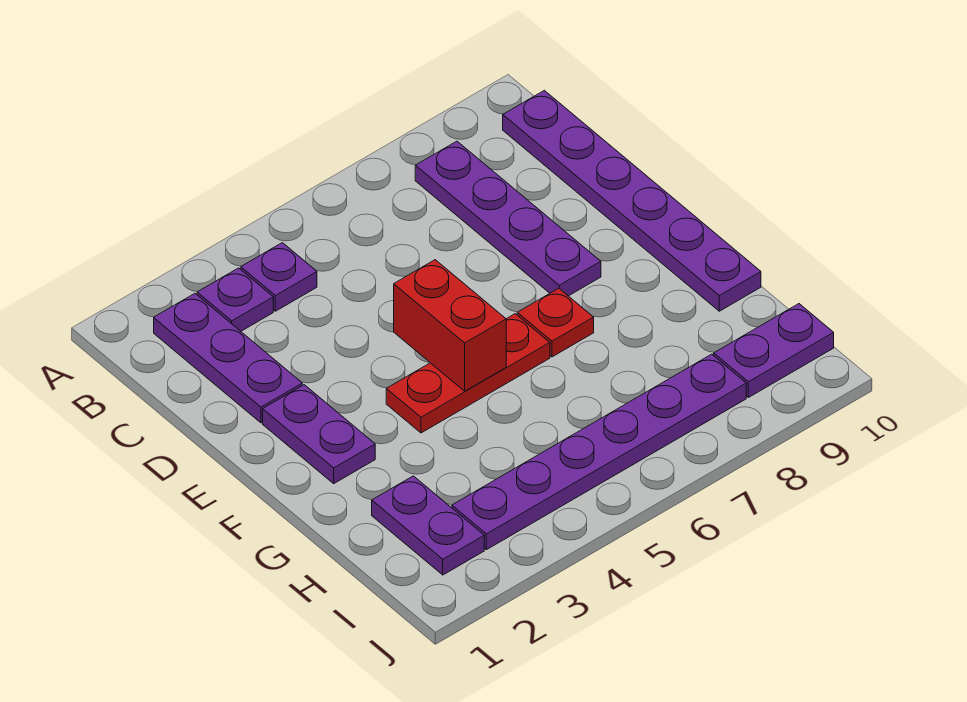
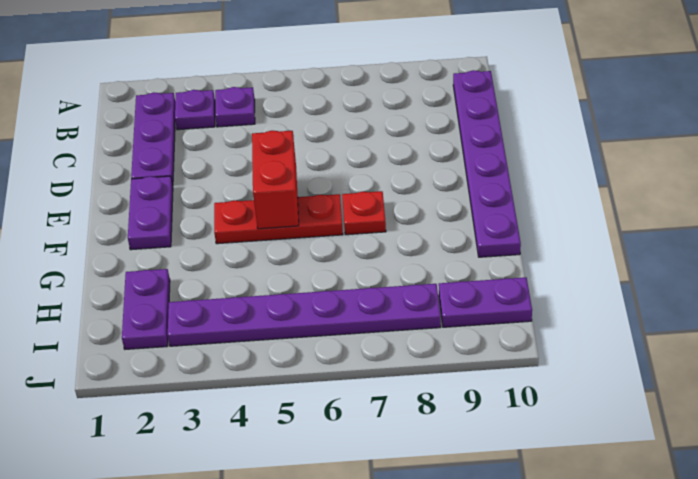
purple 1x4 plate [415,141,601,296] -> none

